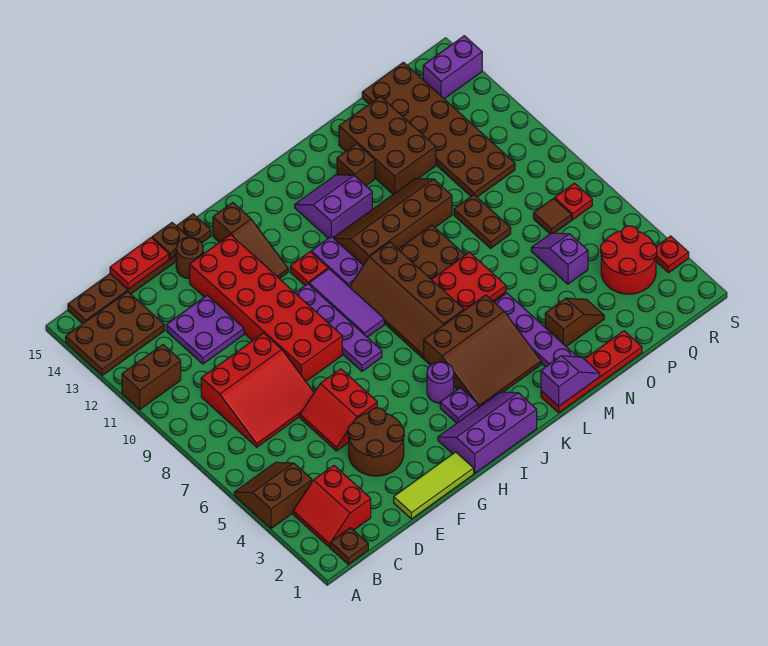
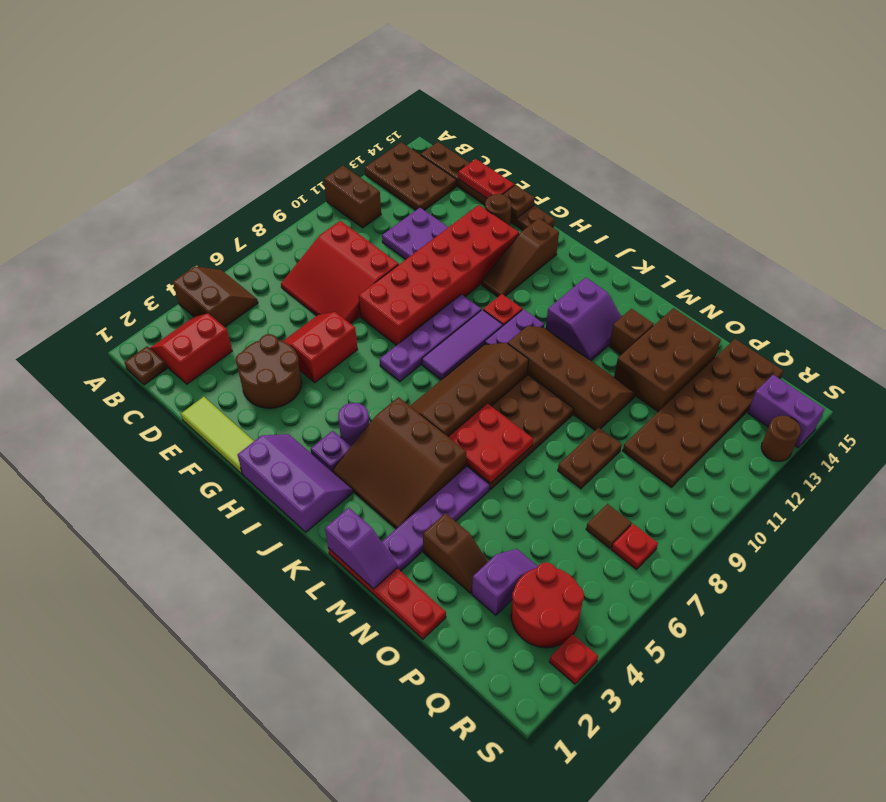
purple 2x2 slope [295,175,372,238] -> purple 2x2 slope turned to [546,278,621,360]
purple 1x2 slope [531,233,588,284] -> purple 1x2 slope moved to [472,549,538,615]
none -> brown 1x1 round brick [761,416,801,461]

